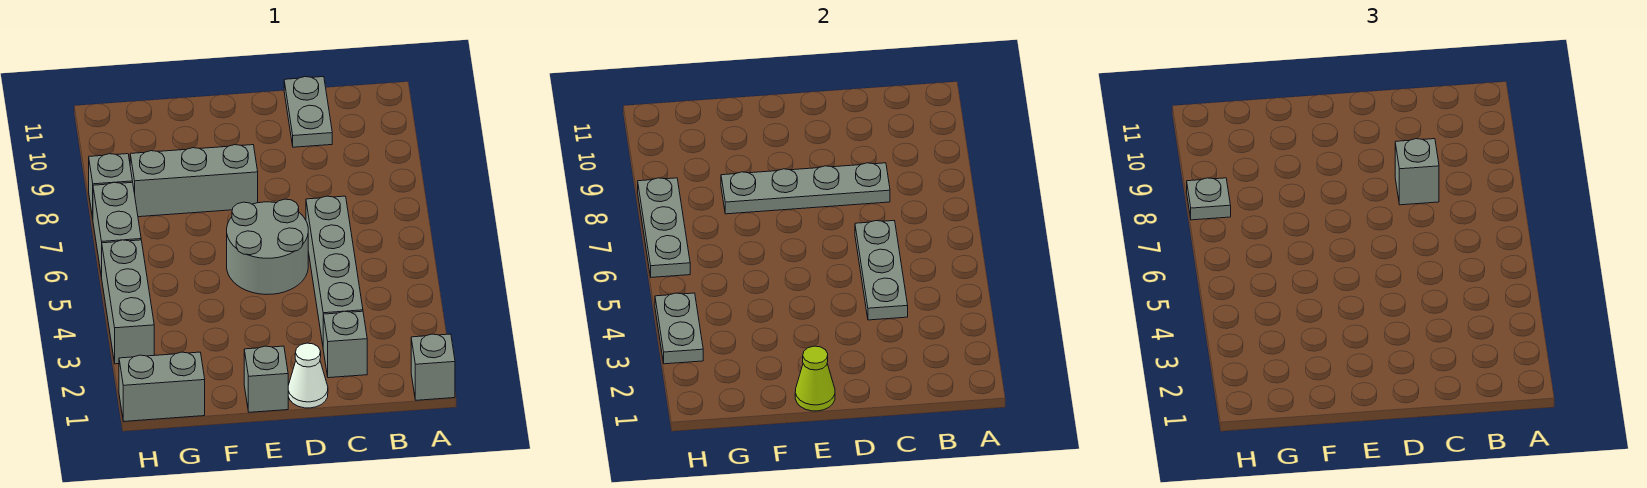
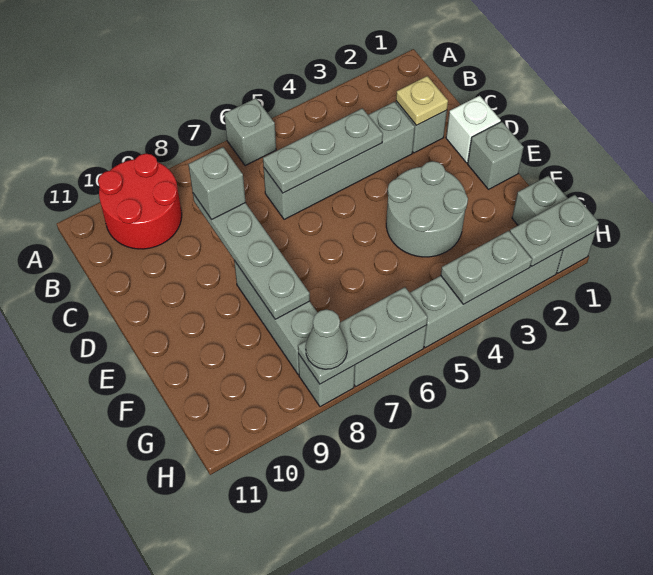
grey 1x1 brick [411,334,455,400] -> grey 1x1 brick moved to [224,98,276,166]
none -> red 2x2 round brick [98,154,182,249]
none -> tan 1x1 plate [396,76,448,125]
grey 1x2 plate [284,77,332,147] -> grey 1x2 plate moved to [510,195,599,266]
white 1x1 cone [288,343,328,408] -> white 1x1 brick [446,96,501,163]
grey 2x2 round brick [227,199,308,295] -> grey 2x2 round brick moved to [386,161,468,257]
lime 1x1 cone [795,346,835,411] -> none
grey 1x3 brick [102,240,154,364] -> grey 1x4 brick [410,250,563,348]
grey 1x1 plate [1187,178,1231,220] -> grey 1x1 cone [306,309,347,369]

